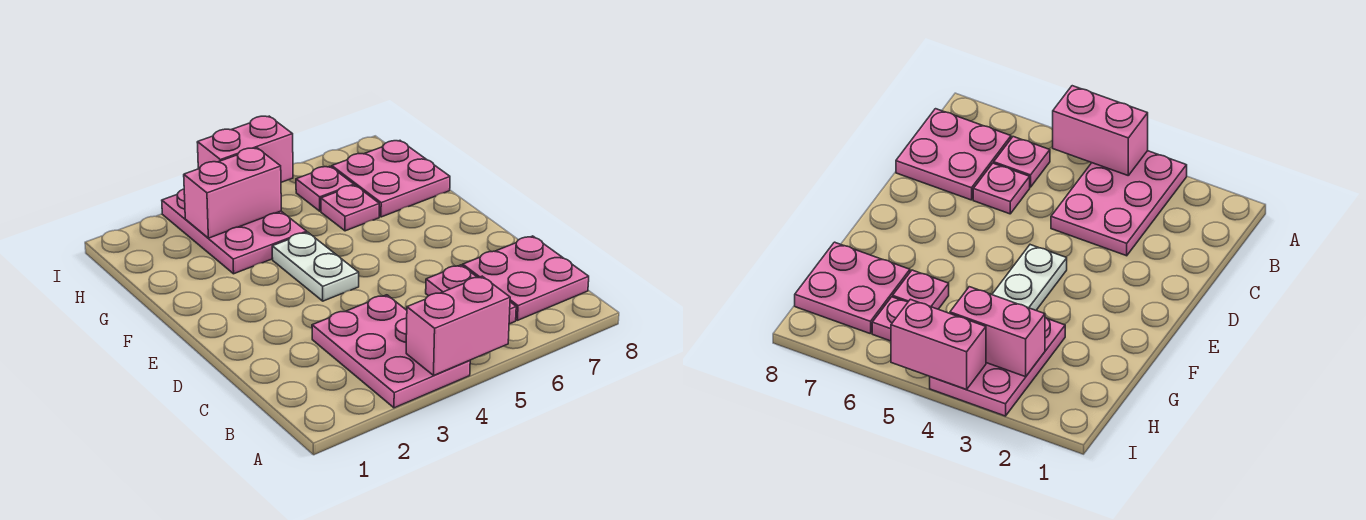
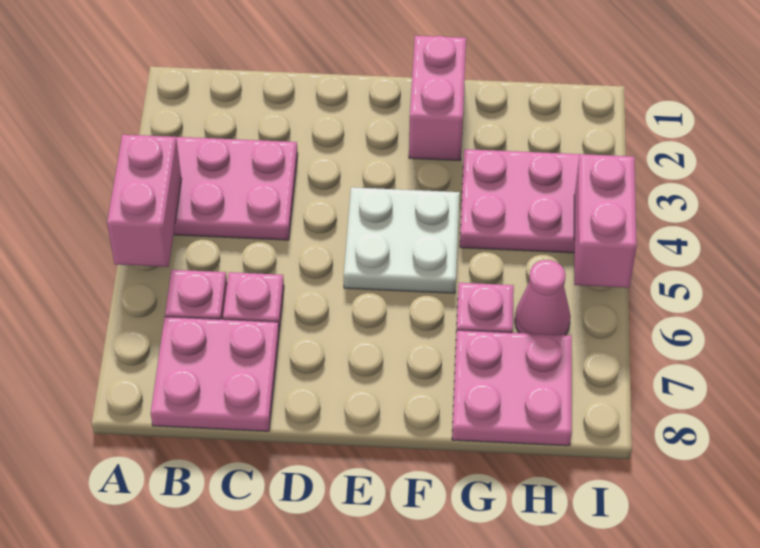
white 1x2 plate [272,232,359,301] -> white 2x2 plate [344,187,460,293]
pink 1x2 brick [184,148,281,238] -> pink 1x2 brick moved to [409,36,466,161]
pink 1x1 plate [296,166,354,211] -> pink 1x1 cone [515,260,571,335]

